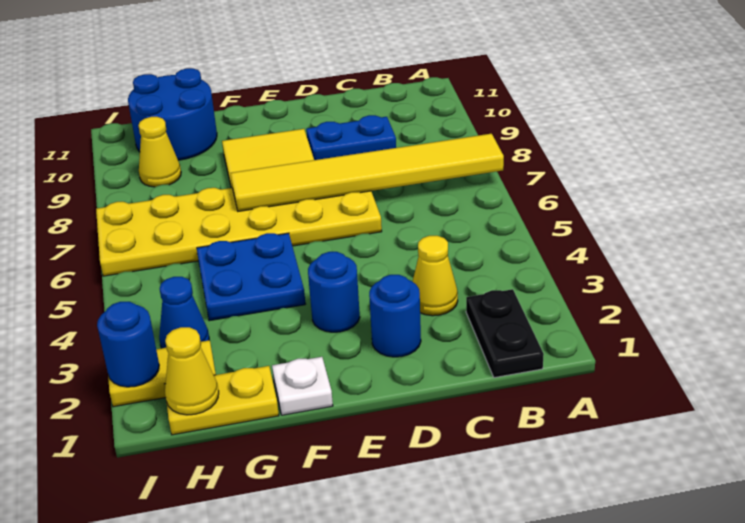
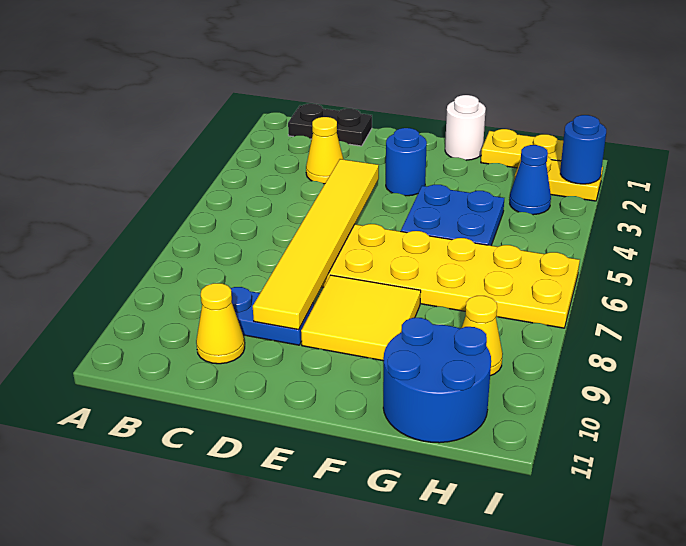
yellow 1x6 tile [231,134,504,211] -> yellow 1x6 tile turned to [253,159,379,330]
black 1x2 plate [466,289,544,378] -> black 1x2 plate turned to [288,103,372,146]
blue 1x1 round brick [369,275,421,357] -> none
white 1x1 plate [272,357,333,415] -> white 1x1 round brick [445,95,486,160]
yellow 1x1 cone [165,327,219,415] -> yellow 1x1 cone moved to [196,283,245,364]

